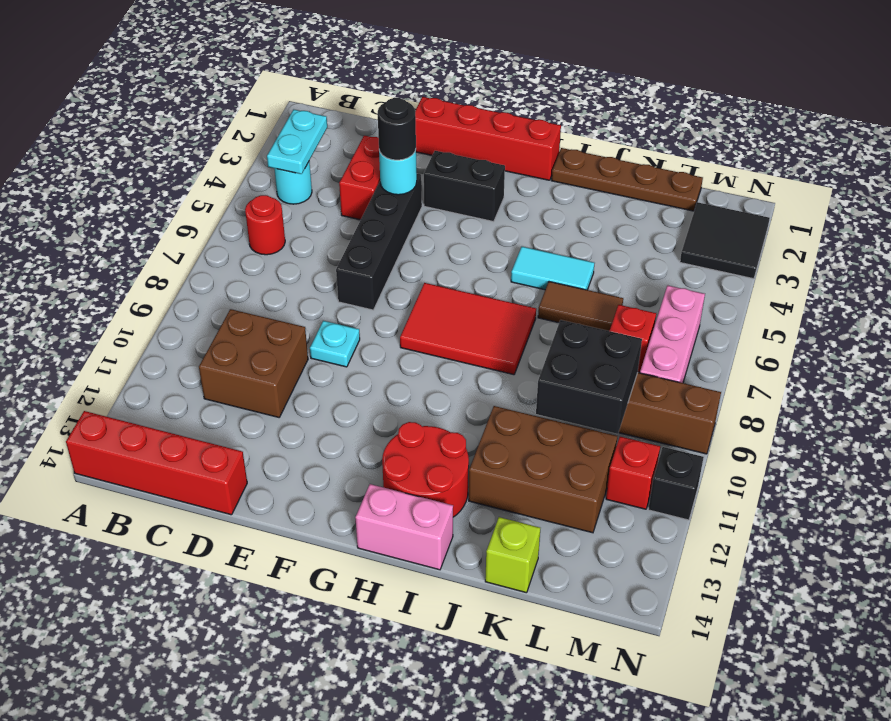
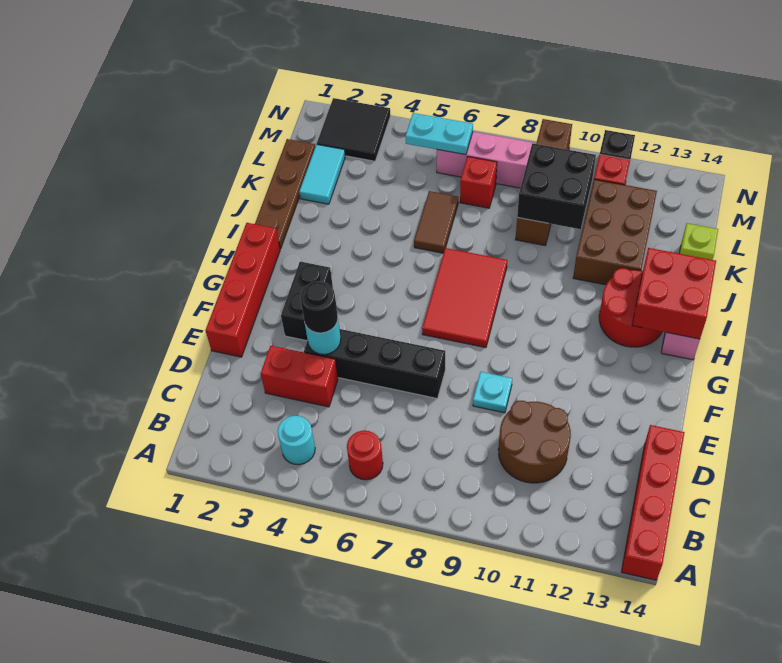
cyan 1x2 plate [267,110,327,174] -> cyan 1x2 plate moved to [405,113,473,155]
brown 2x2 brick [199,309,308,417] -> brown 2x2 round brick [498,401,571,483]
none -> red 2x2 brick [632,248,716,339]
cyan 1x2 tile [511,247,594,290] -> cyan 1x2 tile moved to [299,144,345,204]

